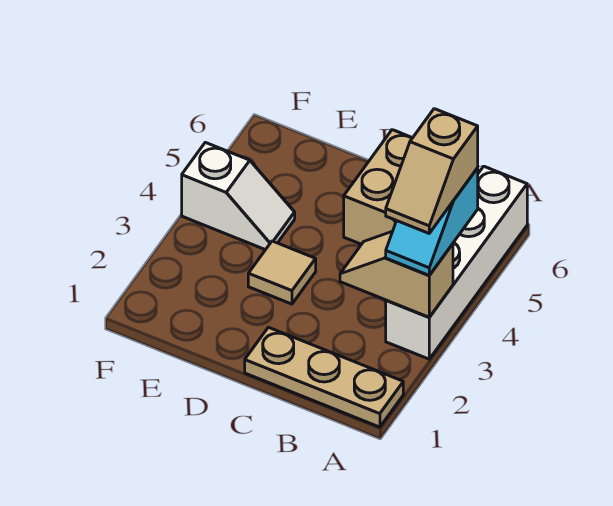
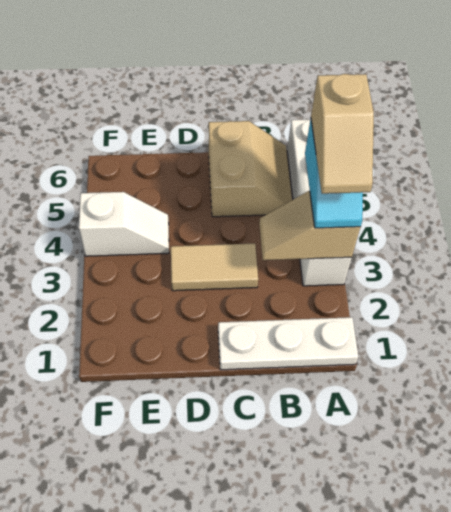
tan 1x3 plate [245,327,403,427] -> white 1x3 plate [218,317,358,370]
tan 1x1 tile [248,241,316,304] -> tan 1x2 tile [171,243,258,291]

